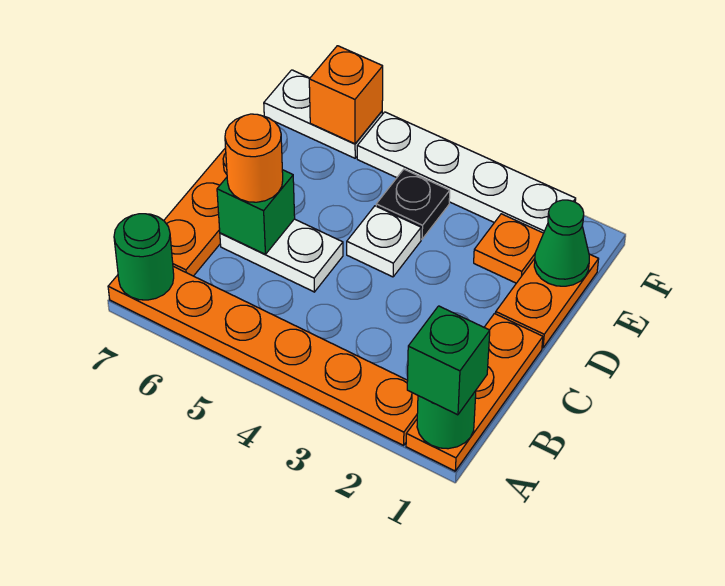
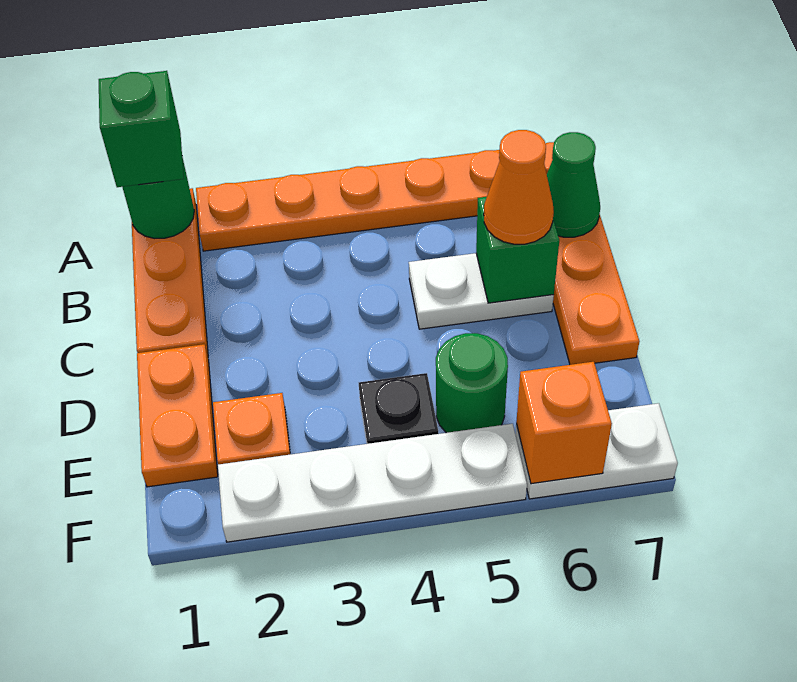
green 1x1 round brick [114,214,174,300] -> green 1x1 round brick moved to [436,333,508,433]
orange 1x1 round brick [225,114,283,202] -> orange 1x1 cone [484,130,554,244]
white 1x1 plate [347,206,421,277] -> none
green 1x1 cone [534,200,589,286] -> green 1x1 cone moved to [547,132,600,237]

